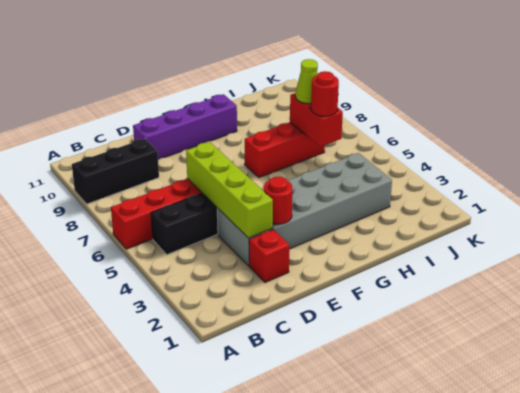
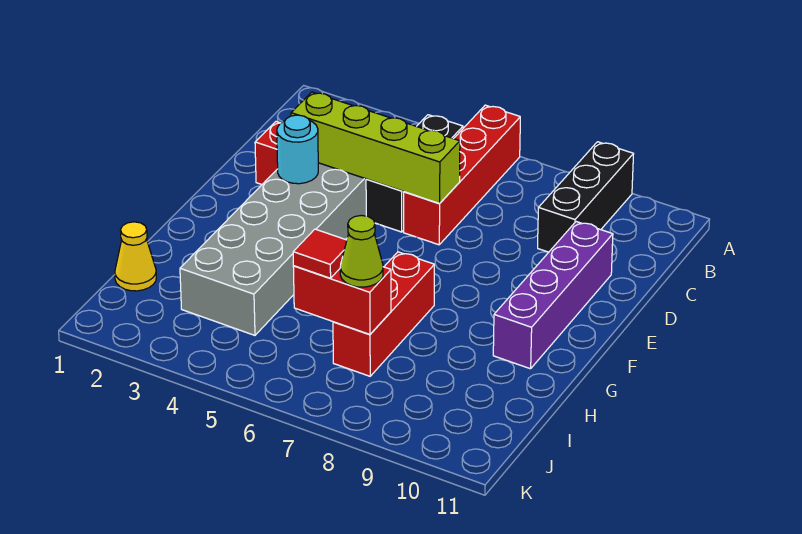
red 1x1 round brick [264,177,293,224] -> cyan 1x1 round brick [277,115,318,184]
none -> yellow 1x1 cone [115,222,156,291]
red 1x1 round brick [311,71,339,116] -> red 1x1 tile [293,229,347,278]

